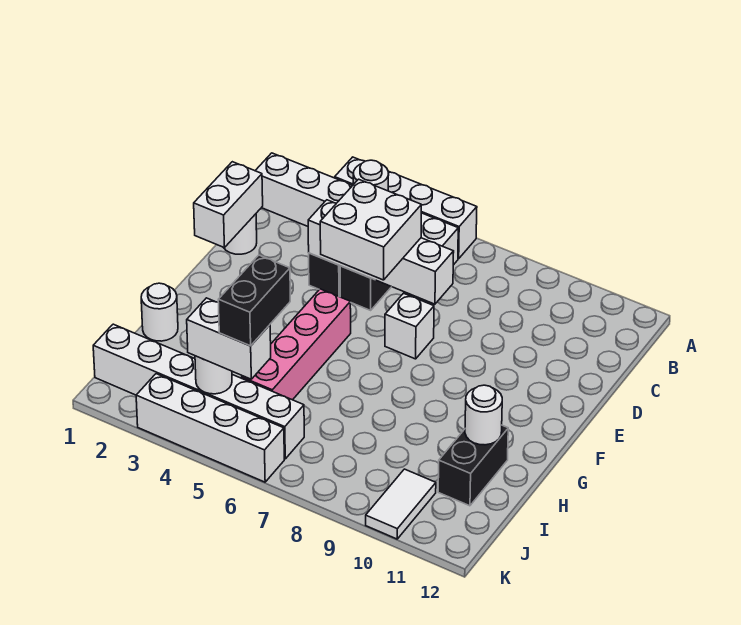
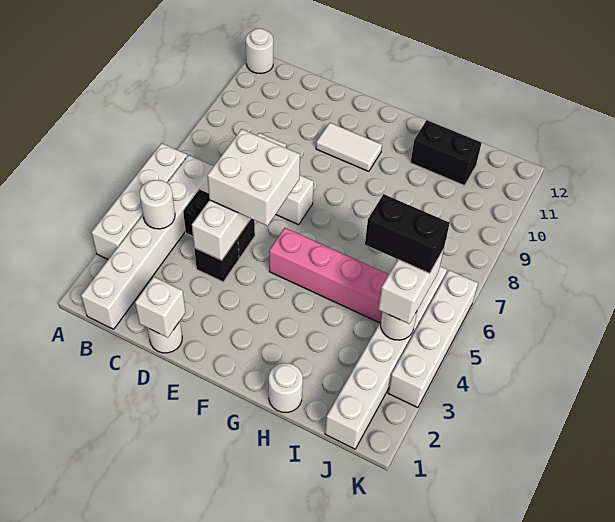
white 1x2 brick [194,162,263,248] -> white 1x1 brick [135,277,186,338]
white 1x1 round brick [465,385,502,445] -> white 1x1 round brick moved to [246,28,273,74]
white 1x2 tile [366,469,436,539] -> white 1x2 tile moved to [316,123,382,171]

